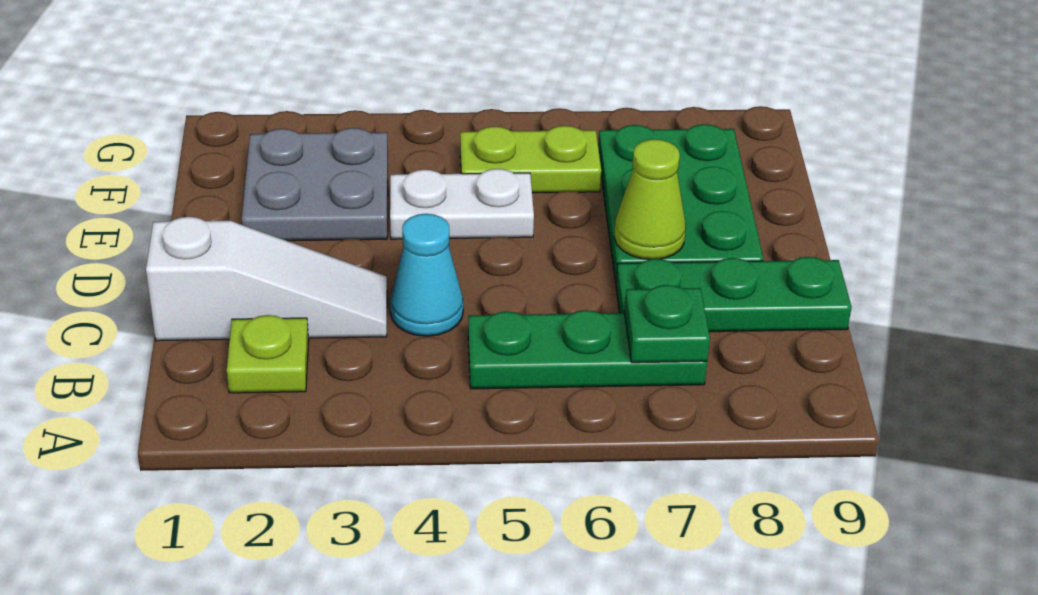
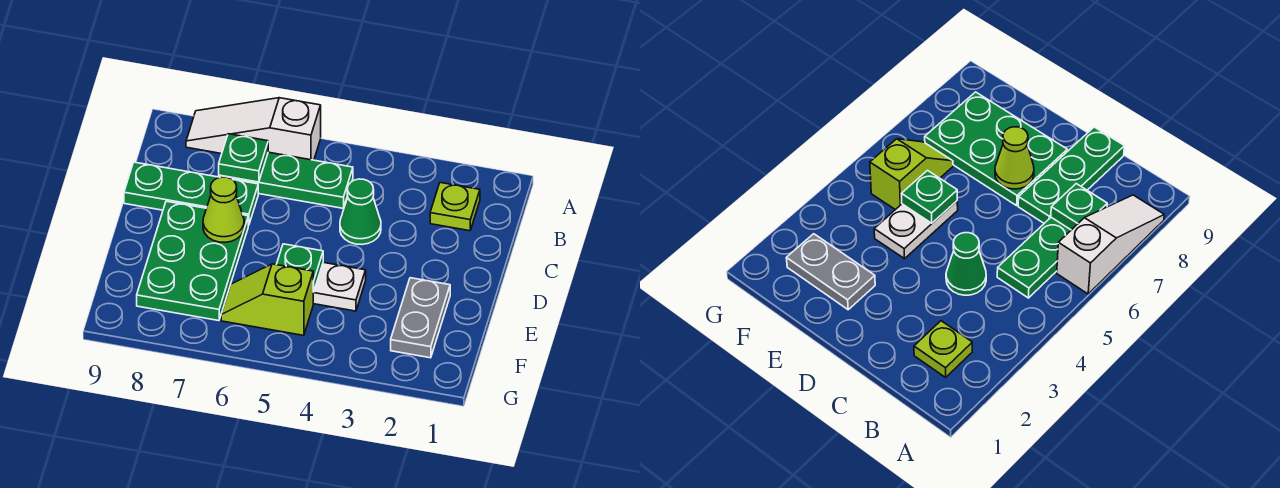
white 1x3 slope [146,217,387,341] -> white 1x3 slope moved to [186,98,321,160]
cyan 1x1 cone [390,214,463,336] -> green 1x1 cone [340,179,381,245]
grey 2x2 plate [242,128,388,241] -> grey 1x2 plate [391,278,450,358]
none -> green 1x1 plate [276,244,323,292]
lime 1x2 plate [460,126,601,193] -> lime 1x2 slope [221,264,313,336]

